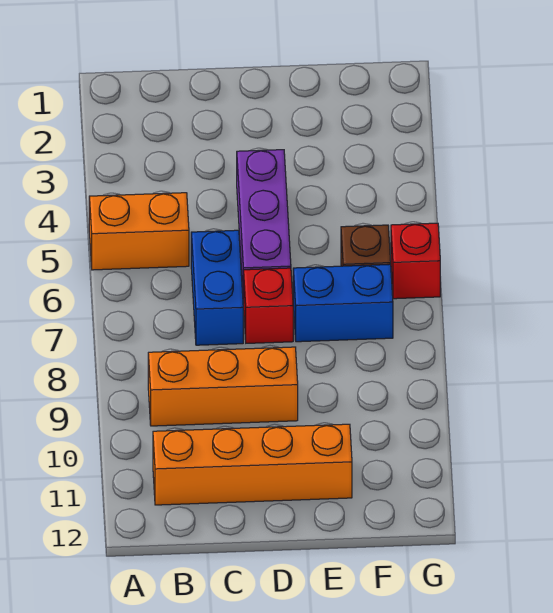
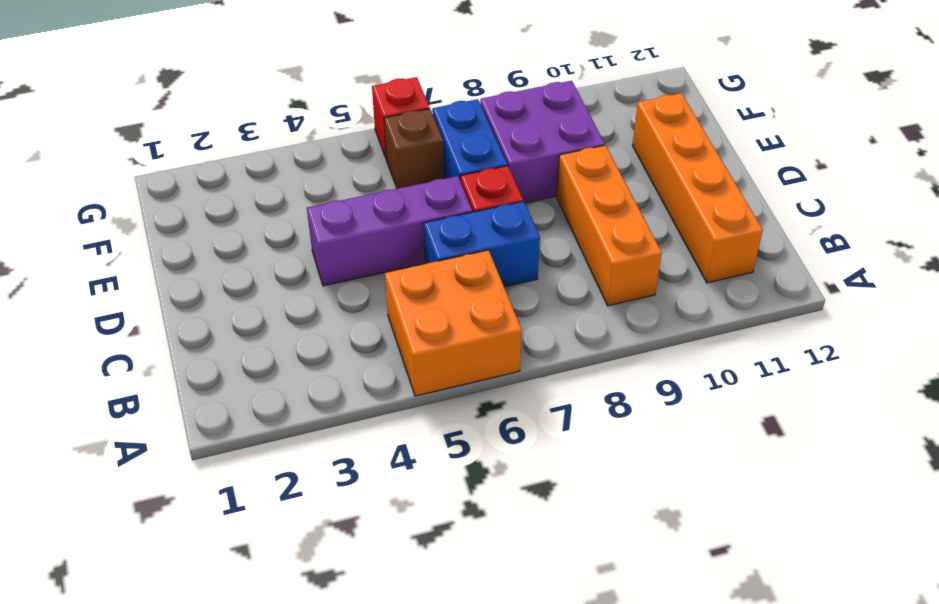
orange 1x2 brick [89,193,189,270] -> orange 2x2 brick [385,250,522,396]
none -> purple 2x2 brick [480,81,605,203]

